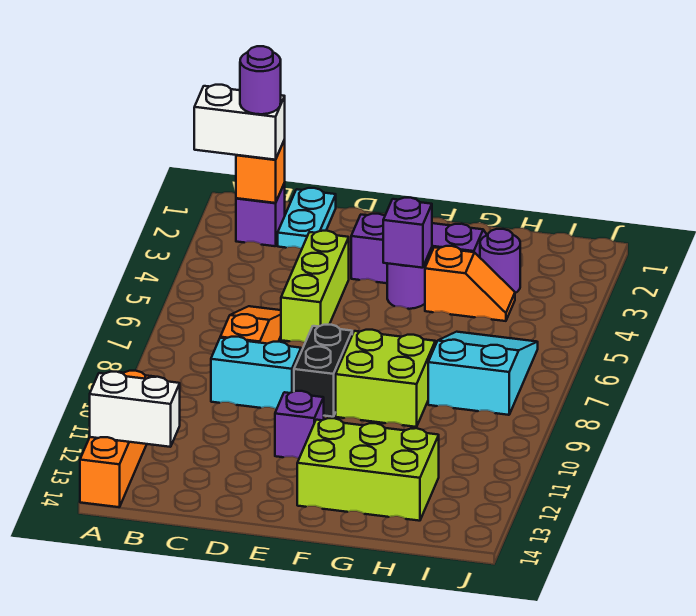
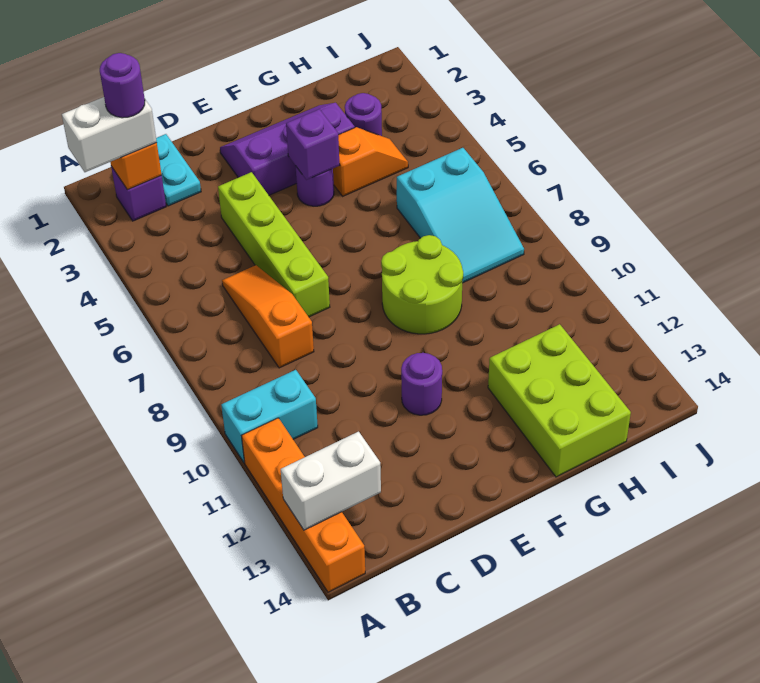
cyan 1x2 brick [211,337,301,409] -> cyan 1x2 brick moved to [221,370,318,463]
lime 1x3 brick [281,231,349,342] -> lime 1x4 brick [218,172,330,317]
black 1x2 brick [294,325,352,417] -> none
purple 1x1 brick [275,391,324,458] -> purple 1x1 round brick [401,353,442,415]
lime 2x2 brick [336,330,435,427] -> lime 2x2 round brick [381,235,463,334]
lime 2x3 brick [297,418,439,521] -> lime 2x3 brick turned to [488,324,631,477]
cyan 2x3 slope [428,332,538,415] -> cyan 2x3 slope turned to [397,148,524,283]

